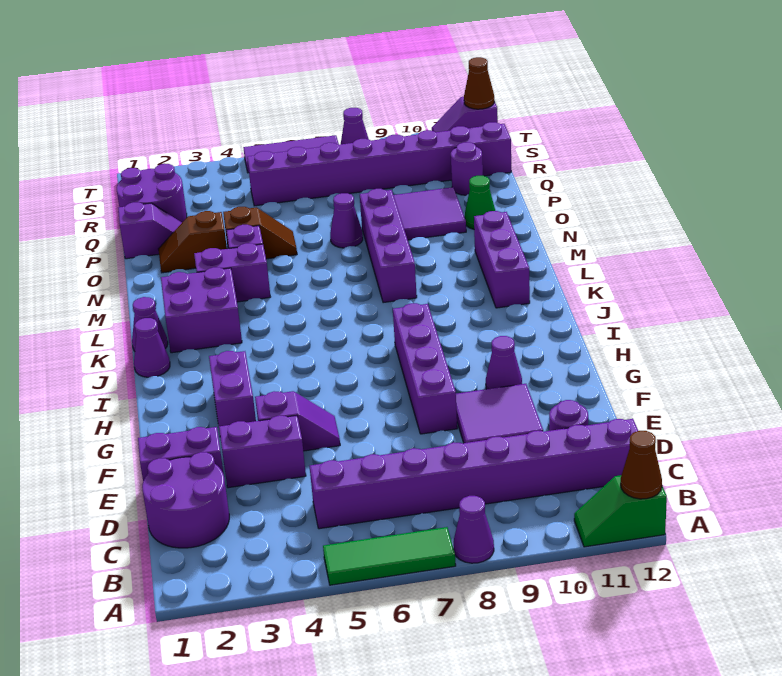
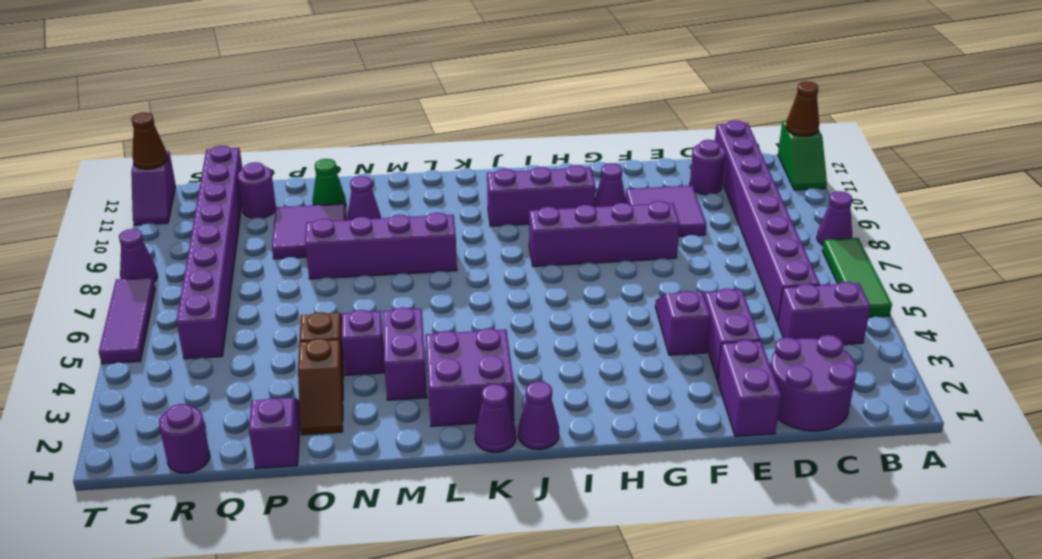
purple 1x2 brick [209,351,256,432] -> purple 1x2 brick moved to [778,282,871,345]
purple 1x3 brick [474,211,530,308] -> purple 1x3 brick moved to [487,165,595,226]
purple 1x1 cone [330,193,363,248] -> purple 1x1 cone moved to [347,176,381,220]
purple 2x2 round brick [117,164,187,222] -> purple 1x1 round brick [159,404,210,473]

